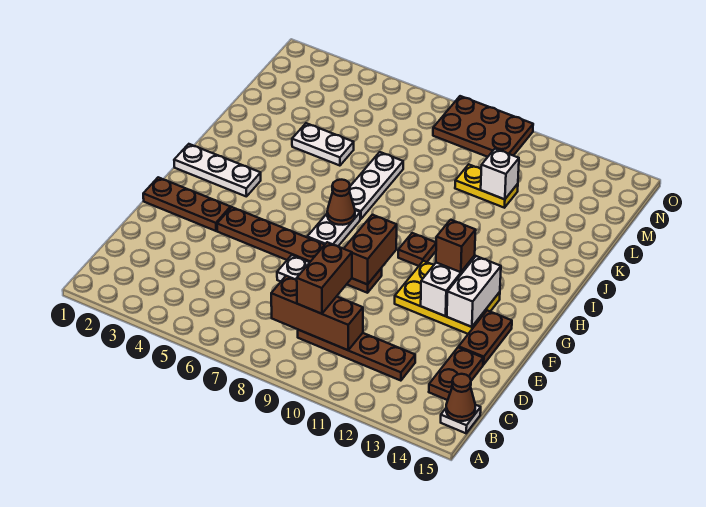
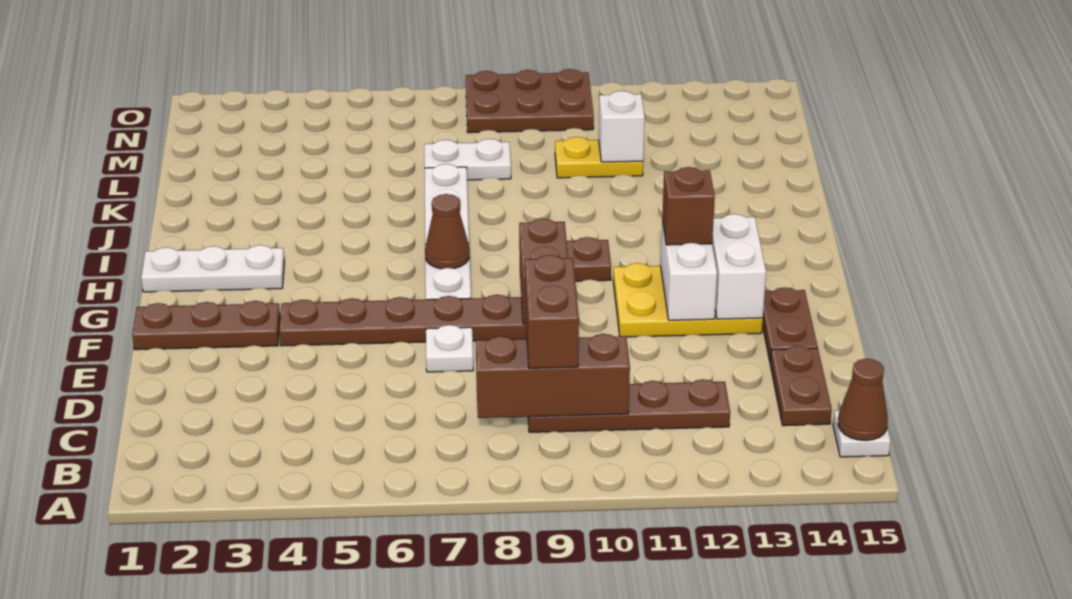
white 1x2 plate [292,123,354,166] -> white 1x2 plate moved to [424,139,511,180]

